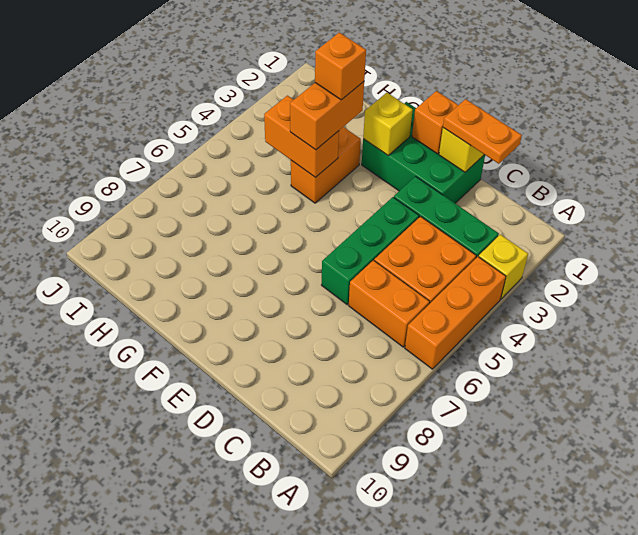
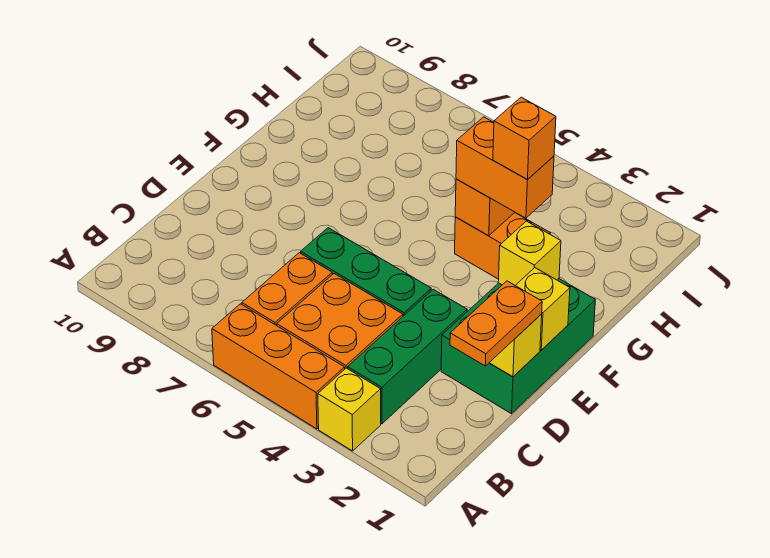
orange 1x1 brick [412,91,458,154] -> yellow 1x1 brick [515,268,570,350]

